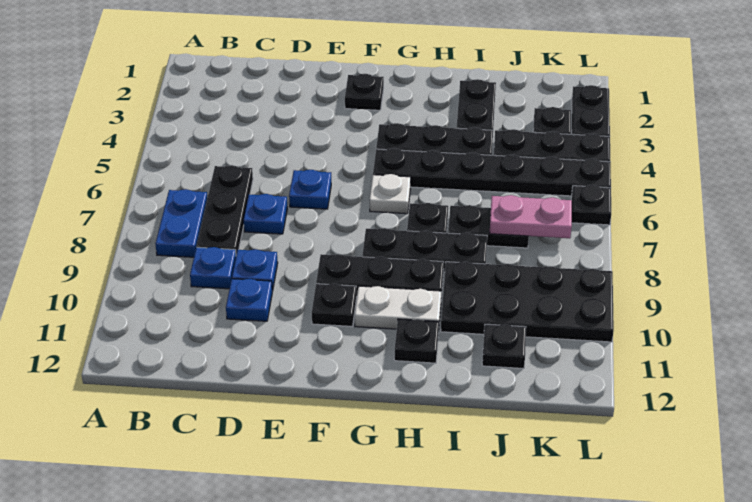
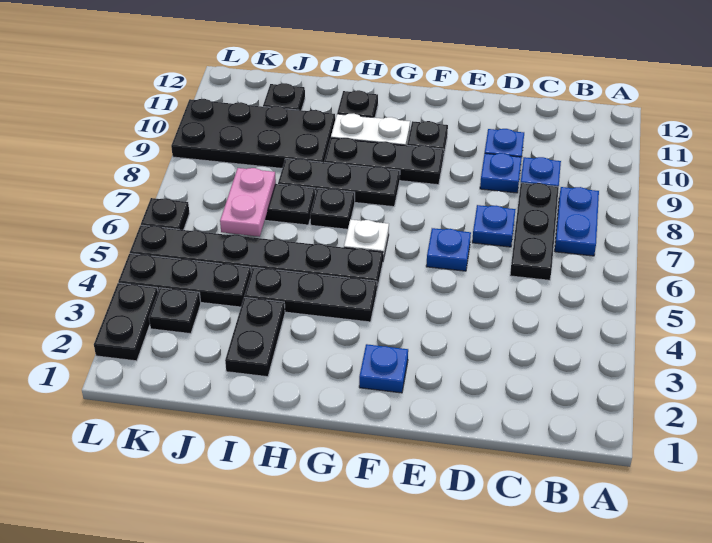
black 1x1 plate [345,74,384,110] -> blue 1x1 plate [359,344,408,393]
pink 1x2 plate [490,195,572,238] -> pink 1x2 plate turned to [220,168,276,237]

